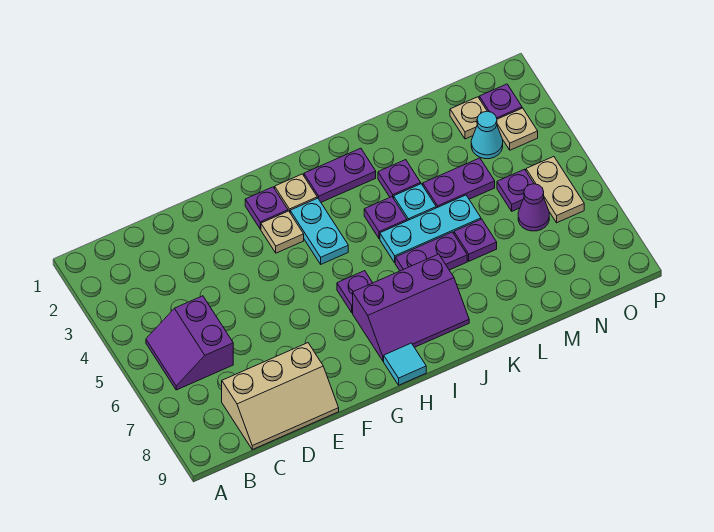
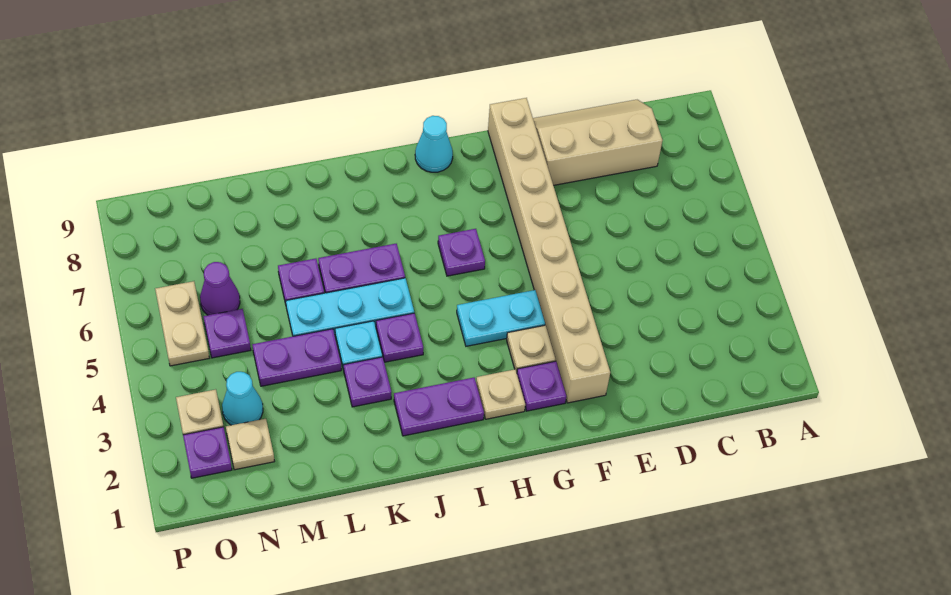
purple 2x2 slope [146,296,233,390] -> none
none -> tan 1x8 brick [488,98,610,403]
cyan 1x2 plate [290,198,348,264] -> cyan 1x2 plate turned to [457,290,545,346]
purple 2x3 slope [353,254,469,361] -> none
cyan 1x1 tile [384,343,426,385] -> cyan 1x1 cone [415,116,453,172]

